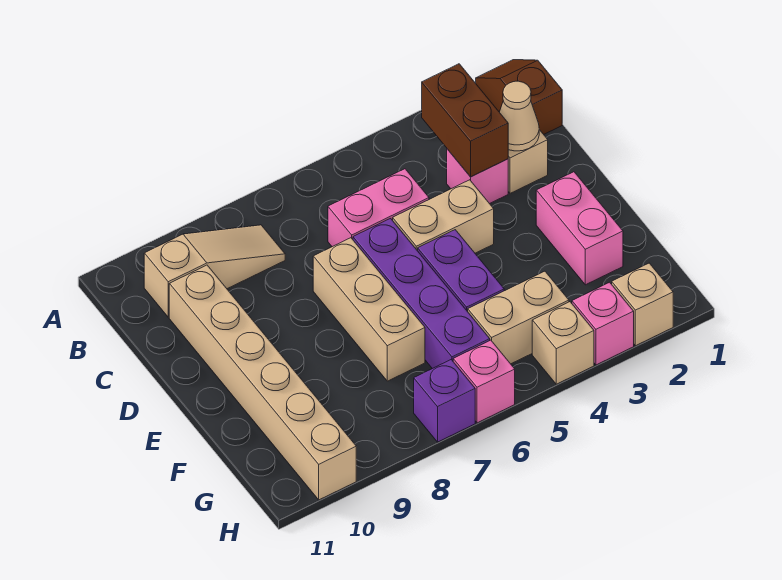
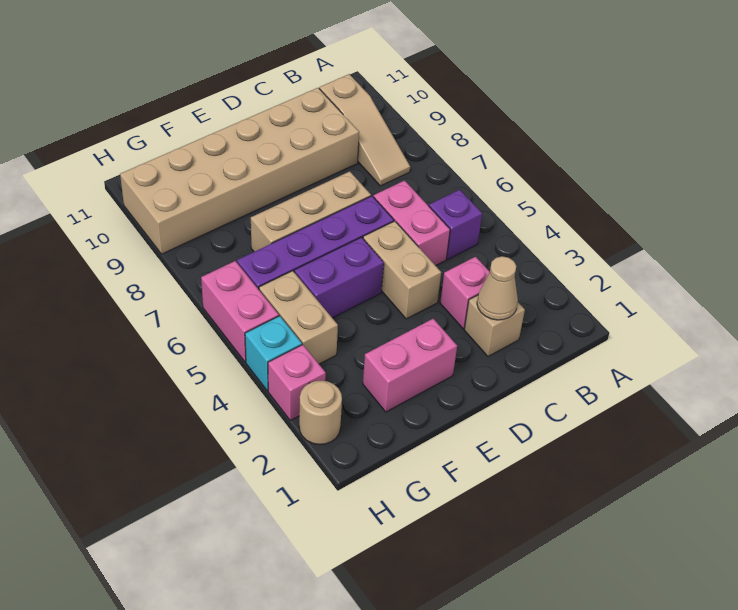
brown 1x2 slope [476,60,562,134] -> none
brown 1x2 brick [422,64,508,177] -> none
tan 1x6 brick [169,265,356,500] -> tan 2x6 brick [120,88,359,254]
tan 1x1 brick [612,263,673,346] -> tan 1x1 round brick [299,380,342,444]
tan 1x1 brick [532,302,594,384] -> cyan 1x1 brick [245,316,302,391]
pink 1x1 brick [453,340,515,423] -> pink 1x2 brick [201,261,279,362]
purple 1x1 brick [414,360,475,442] -> purple 1x1 brick moved to [429,190,482,259]

